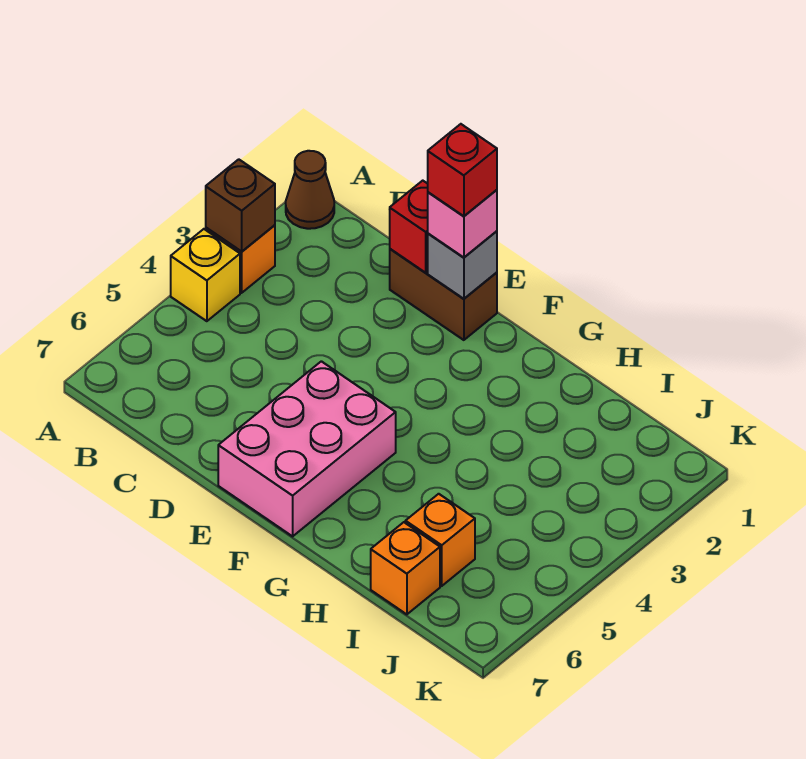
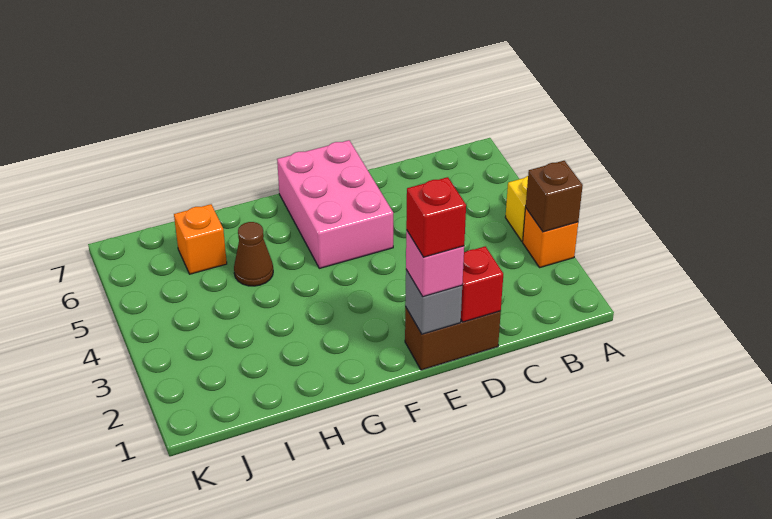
brown 1x1 cone [286,151,334,229] -> brown 1x1 cone moved to [234,222,273,286]
orange 1x1 brick [371,522,440,614] -> none

